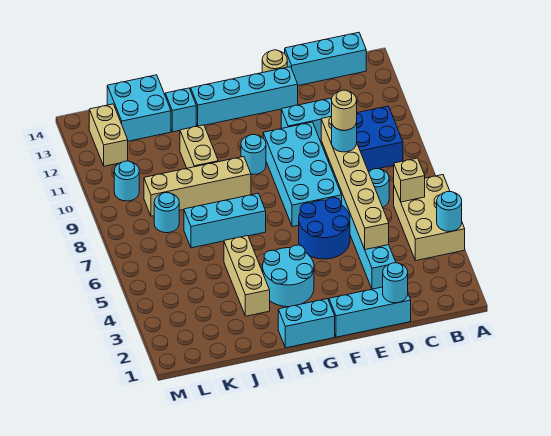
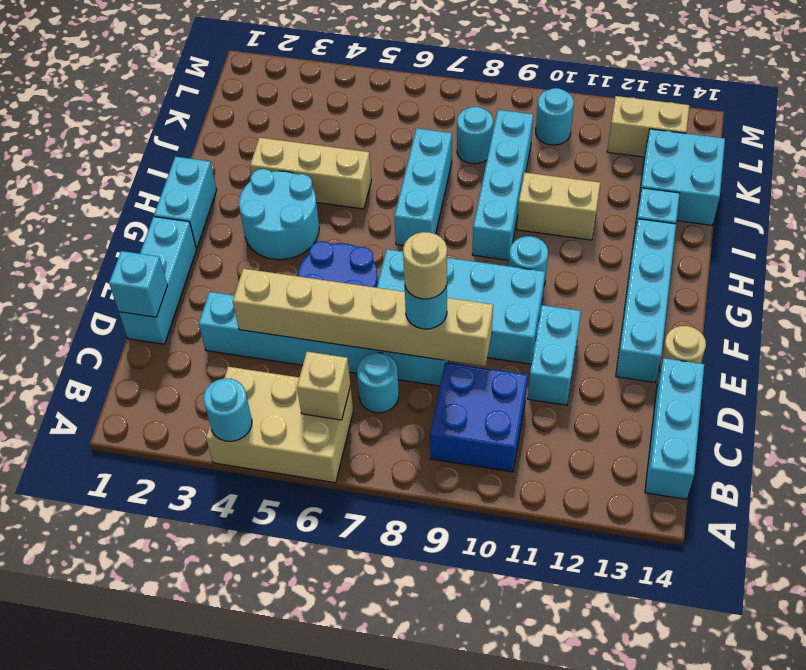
cyan 1x1 round brick [383,263,408,303] -> cyan 1x1 brick [109,251,167,317]
tan 1x4 brick [144,157,251,216] -> cyan 1x4 brick [472,110,533,260]

